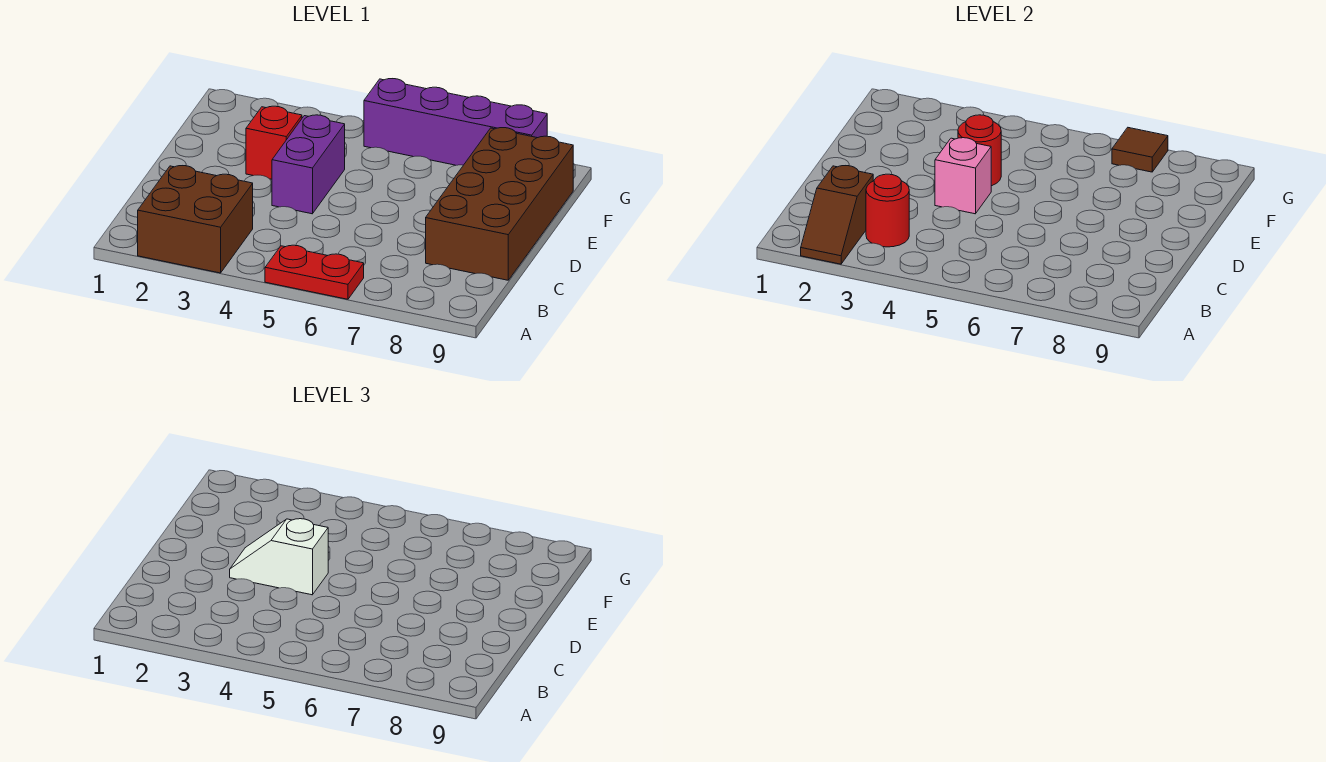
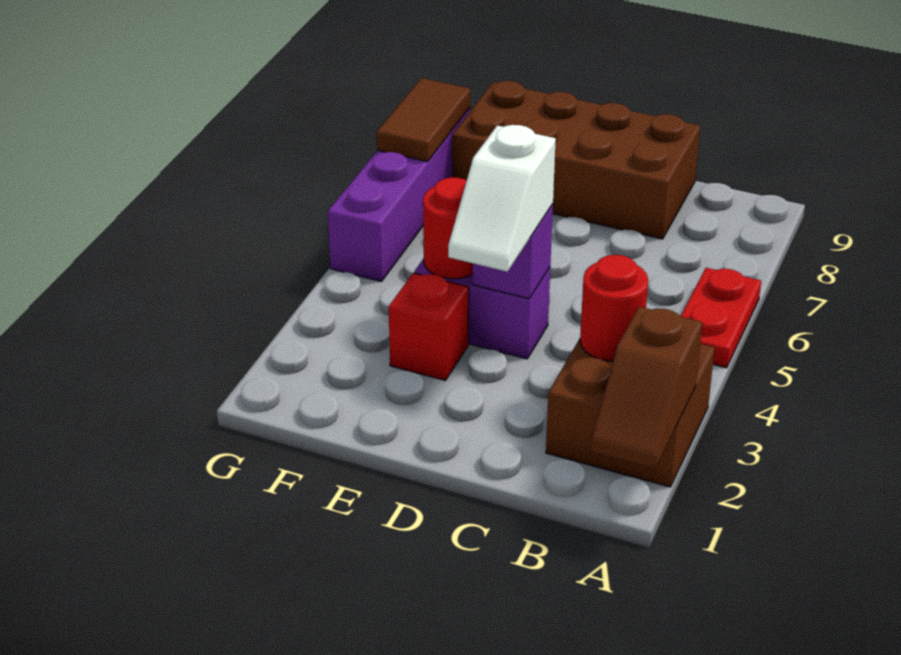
brown 1x2 slope [801,166,873,264] -> brown 1x2 slope turned to [591,307,702,469]
pink 1x1 brick [935,138,991,214] -> purple 1x1 brick [473,204,553,299]
brown 1x1 tile [1112,128,1168,172] -> brown 1x2 tile [377,78,470,162]

